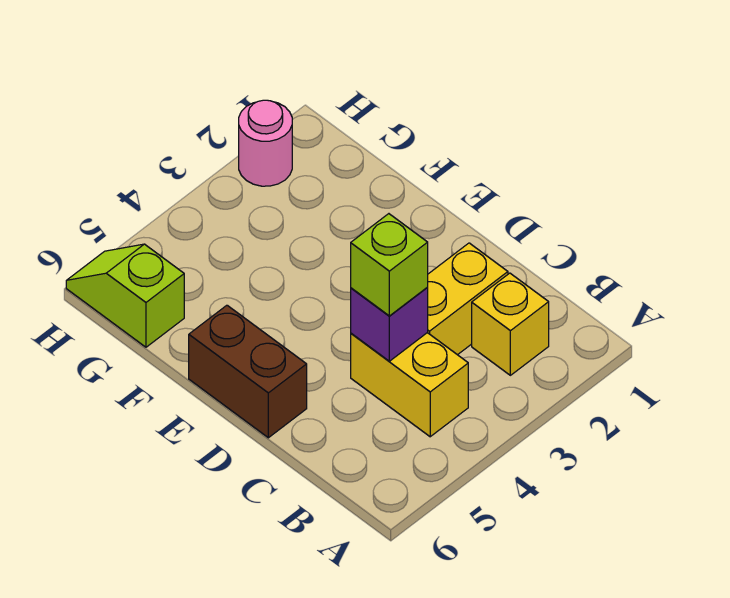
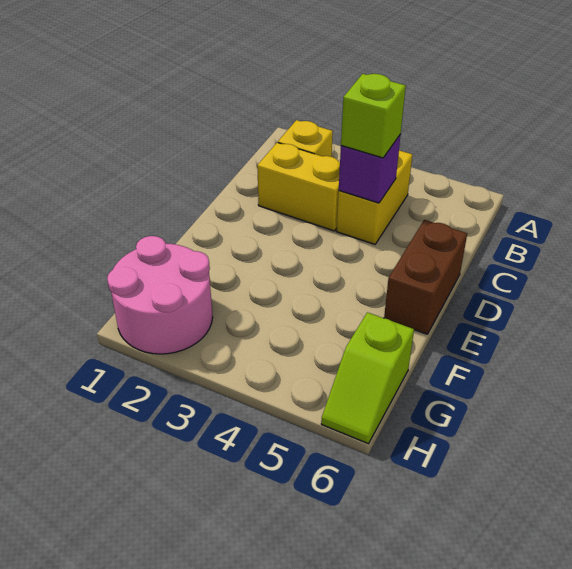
pink 1x1 round brick [239,100,292,186] -> pink 2x2 round brick [107,236,213,354]

